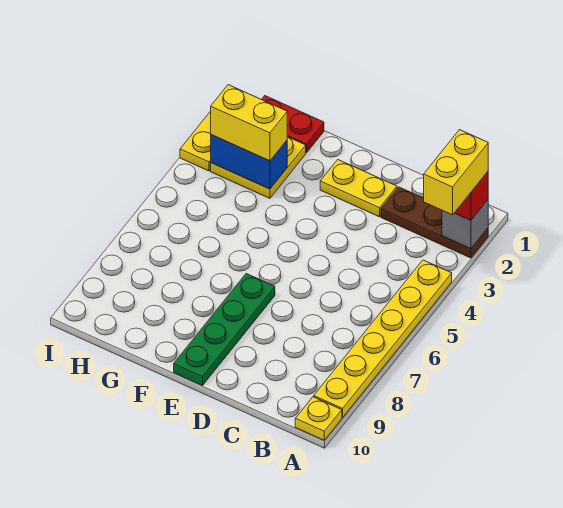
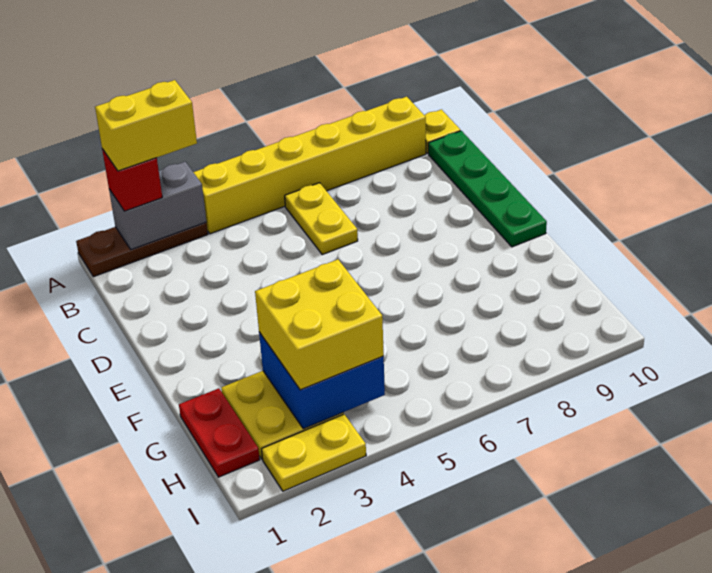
brown 1x3 plate [381,187,488,258] -> brown 1x3 plate turned to [76,222,208,277]
grey 1x1 brick [442,200,488,249] -> grey 1x2 brick [109,162,206,250]
yellow 1x6 plate [314,260,452,417] -> yellow 1x6 brick [193,97,426,234]
yellow 1x2 plate [320,160,397,217] -> yellow 1x2 plate moved to [285,183,358,254]
green 1x4 plate [174,274,275,385] -> green 1x4 plate turned to [428,131,547,247]
blue 1x2 brick [211,135,287,189] -> blue 2x2 brick [259,332,385,429]
yellow 1x2 brick [211,85,287,161] -> yellow 2x2 brick [255,259,384,390]

